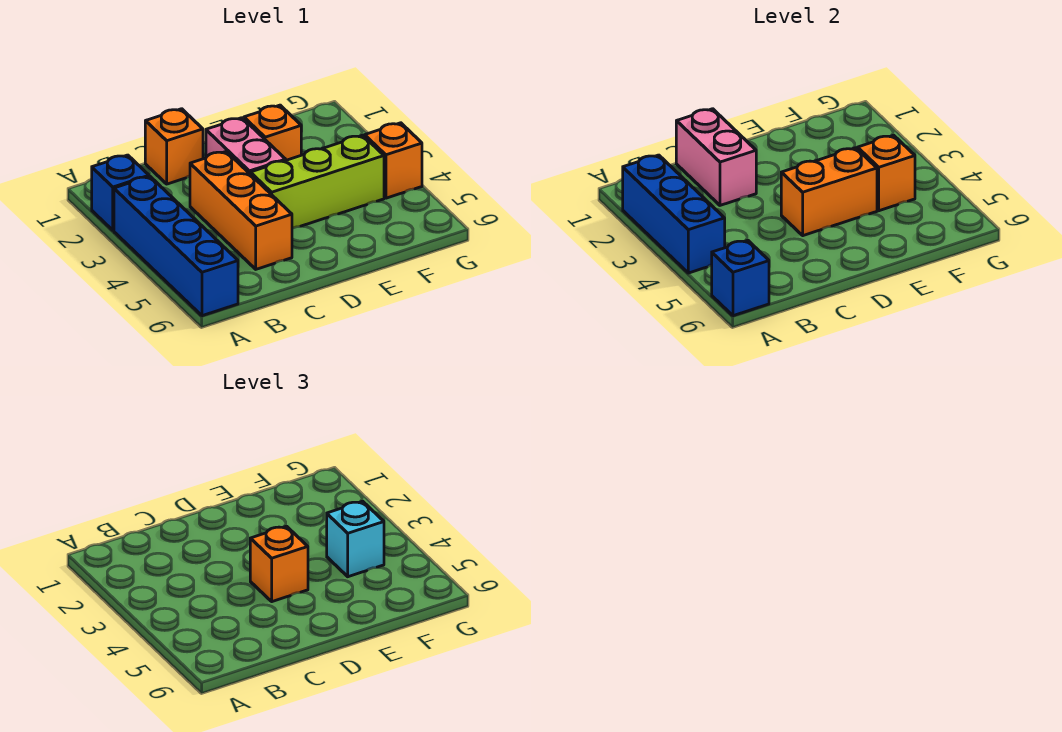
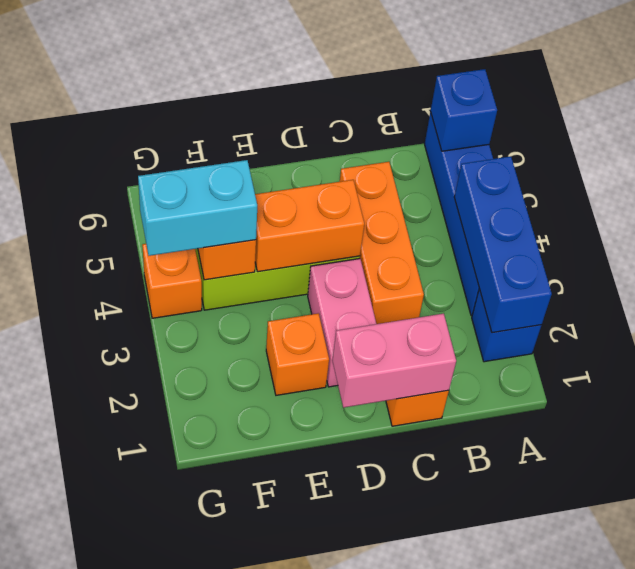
pink 1x2 brick [676,109,756,205] -> pink 1x2 brick turned to [332,314,456,408]
orange 1x1 brick [250,526,308,602] -> none
cyan 1x1 brick [327,501,384,577] -> cyan 1x2 brick [138,160,257,256]

